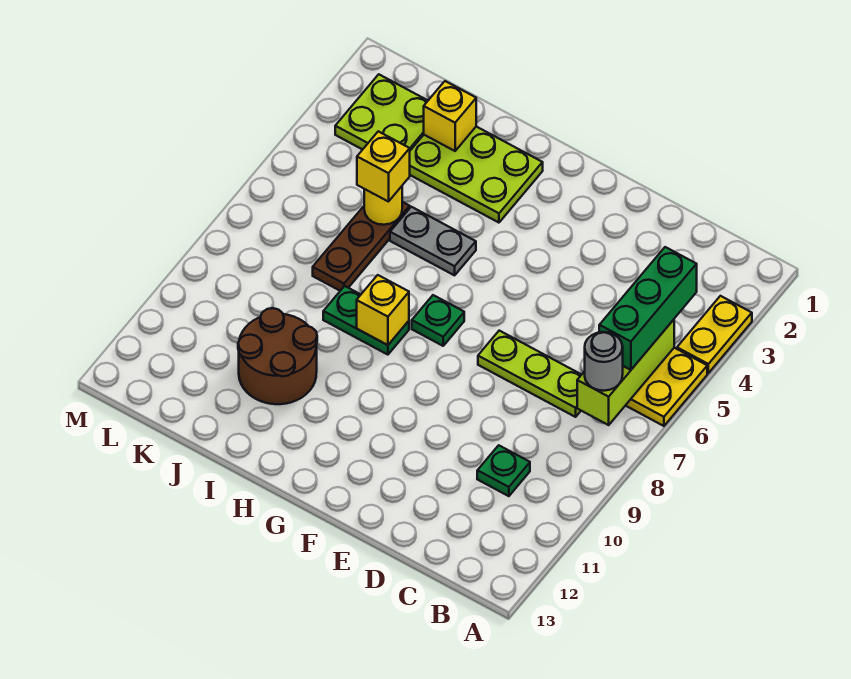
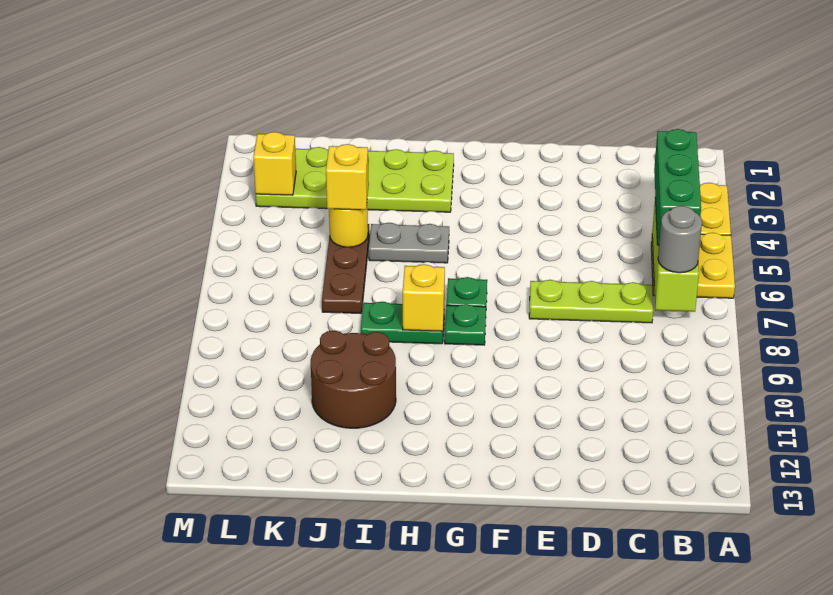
green 1x1 plate [477,445,530,496] -> green 1x1 plate moved to [445,304,486,345]
yellow 1x1 brick [424,81,476,151] -> yellow 1x1 brick moved to [253,132,296,195]

